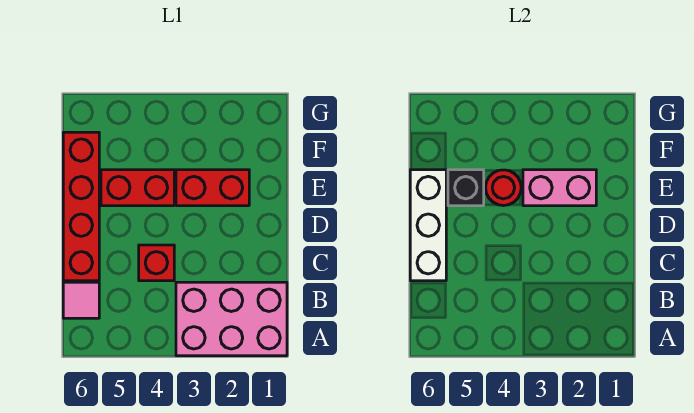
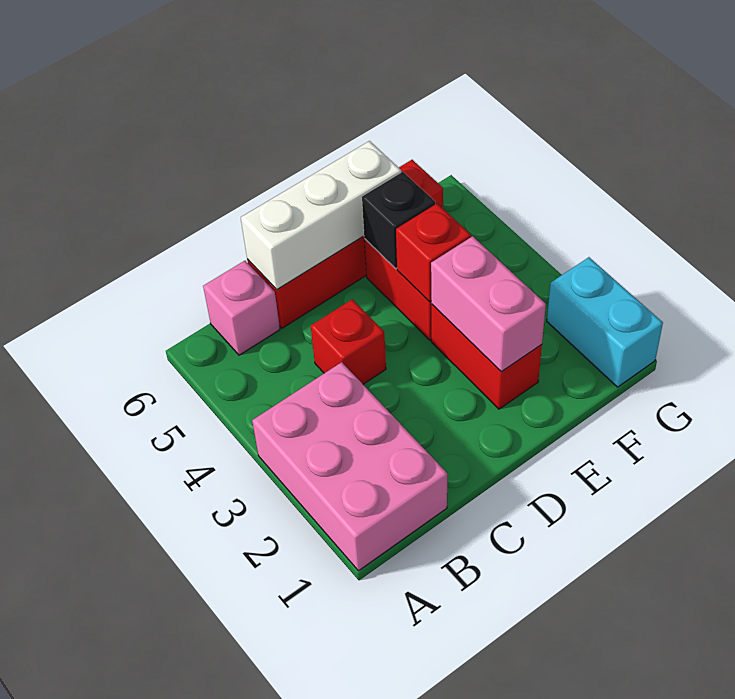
pink 1x1 tile [63,282,99,318] -> pink 1x1 brick [203,261,280,355]
red 1x1 round brick [486,170,521,206] -> red 1x1 brick [396,204,471,302]
none -> cyan 1x2 brick [547,257,663,387]

